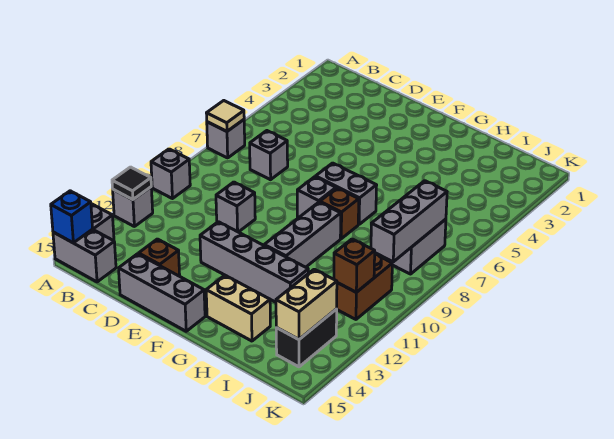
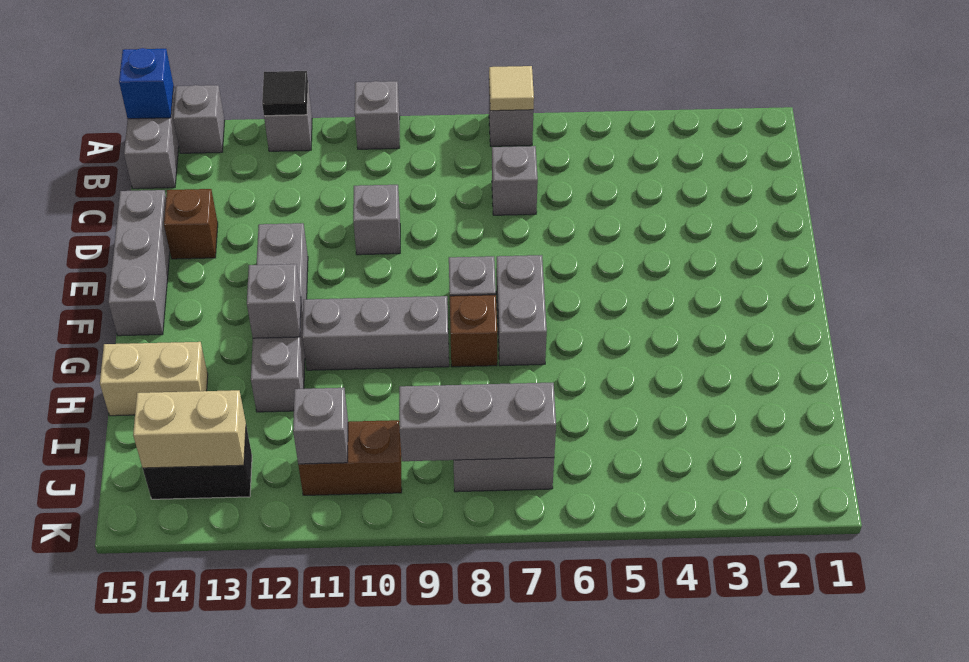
none -> grey 1x1 brick [247,264,301,338]
tan 1x2 brick [206,275,270,341] -> tan 1x2 brick turned to [100,342,208,416]
brown 1x1 brick [334,239,375,292] -> grey 1x1 brick [293,388,348,464]

